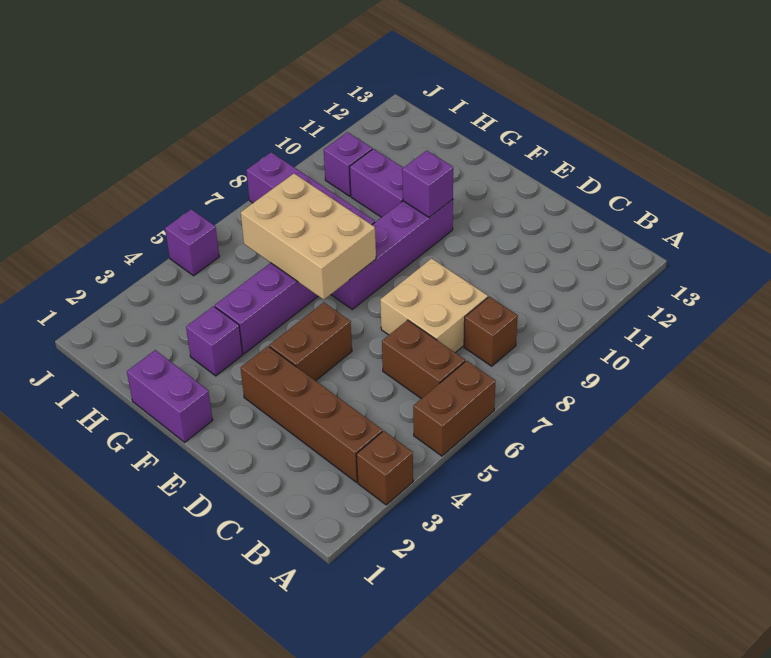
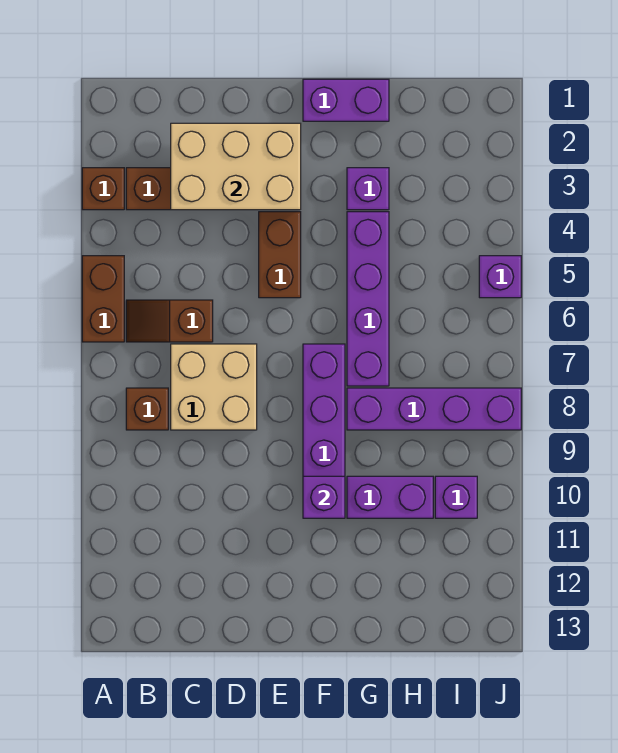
brown 1x2 brick [382,320,465,399] -> brown 1x2 slope [126,300,213,342]
tan 2x3 brick [241,173,376,300] -> tan 2x3 brick moved to [171,123,301,210]

